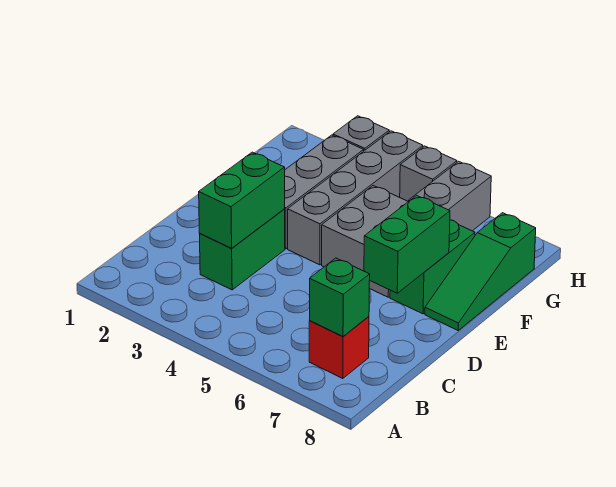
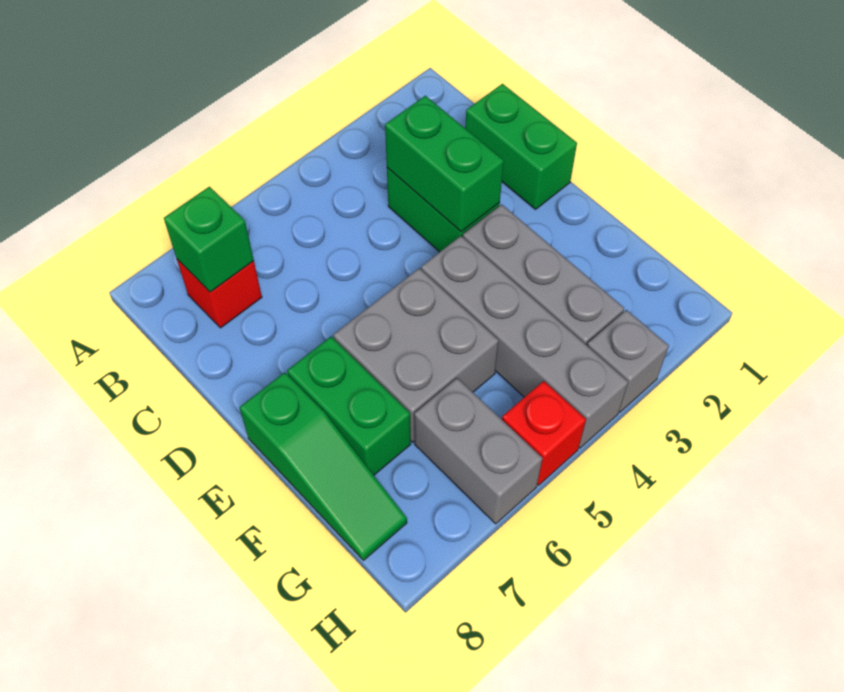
green 1x2 brick [364,195,450,293] -> green 1x2 brick moved to [465,84,577,209]
green 1x3 slope [425,213,536,330] -> green 1x3 slope turned to [239,372,407,560]
grey 1x1 brick [400,146,457,202] -> red 1x1 brick [502,381,586,485]

